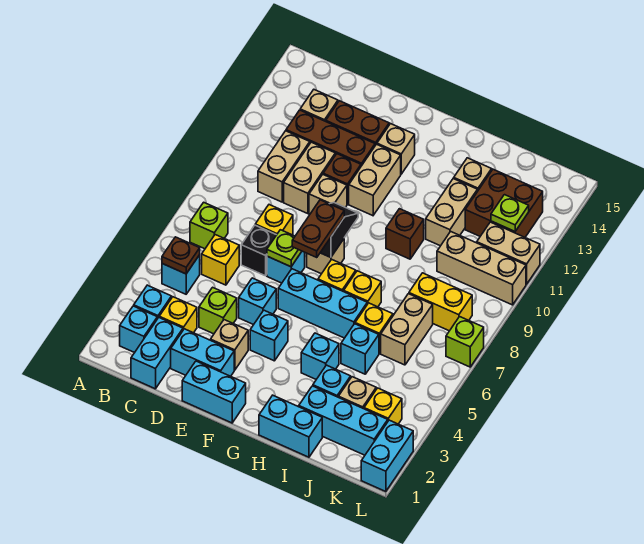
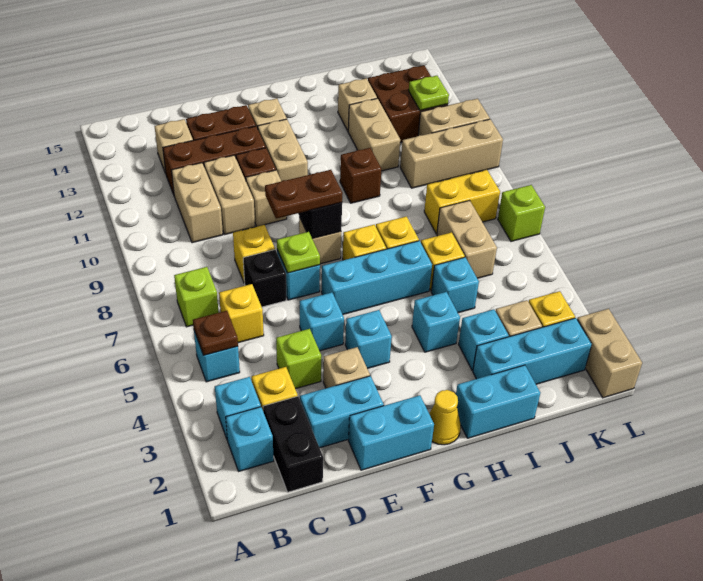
cyan 1x2 brick [131,318,183,389] -> black 1x2 brick [263,396,323,492]
brown 1x2 plate [292,200,344,257] -> brown 1x2 plate turned to [265,170,343,219]
none -> yellow 1x1 cone [429,390,461,445]
cyan 1x2 brick [361,420,413,492] -> tan 1x2 brick [577,309,642,398]

